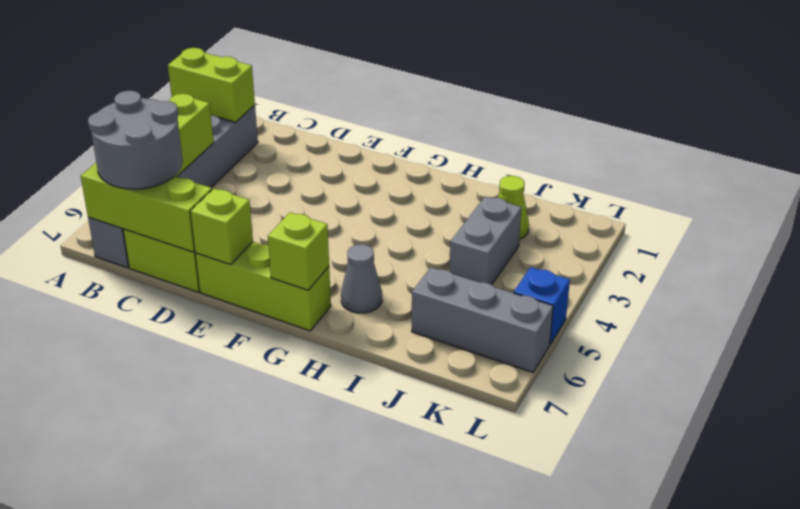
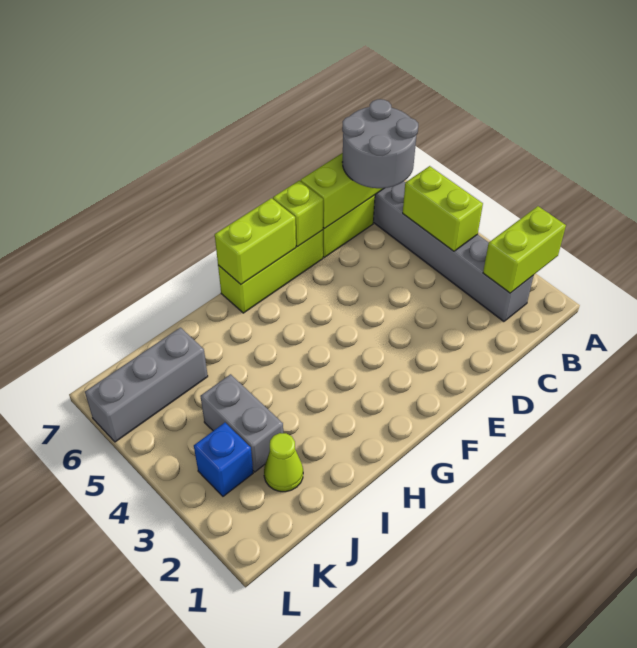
lime 1x1 brick [268,212,329,290] -> lime 1x2 brick [215,198,296,284]
grey 1x1 cone [341,244,382,313] -> none
blue 1x1 brick [514,267,570,344] -> blue 1x1 brick moved to [194,423,253,496]

